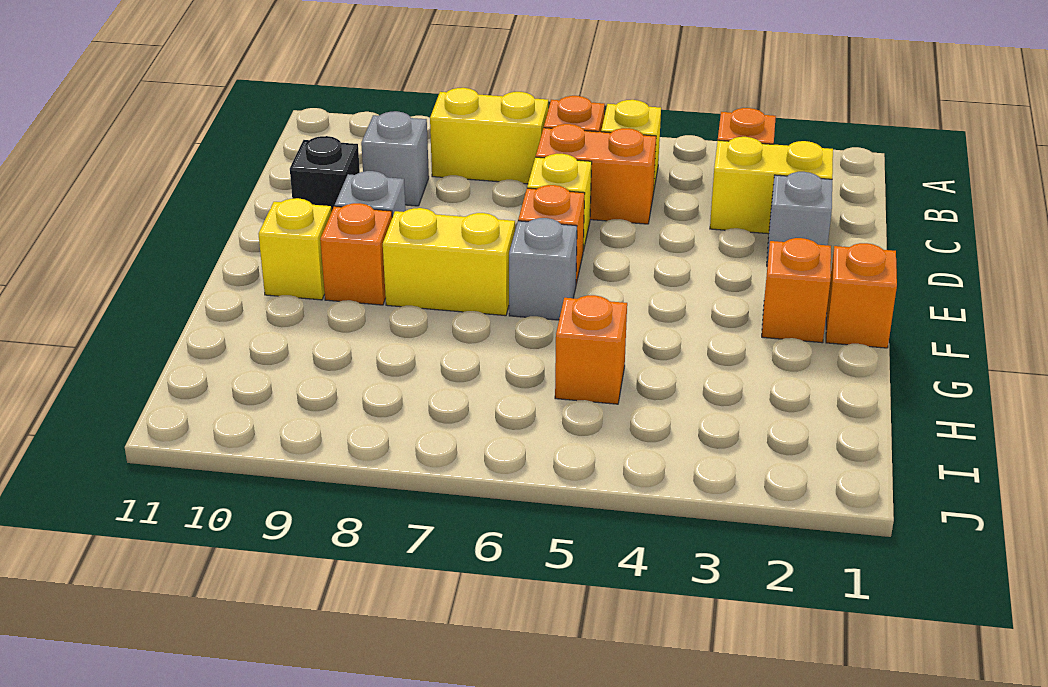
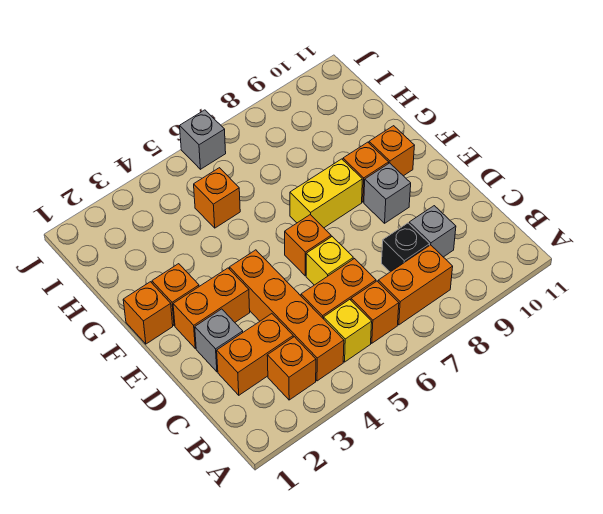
none -> orange 1x4 brick [230,250,344,381]
yellow 1x2 brick [430,88,548,184] -> orange 1x2 brick [378,245,453,325]
yellow 1x2 brick [710,137,833,234] -> orange 1x2 brick [217,314,293,395]
black 1x1 brick [290,136,360,211] -> black 1x1 brick moved to [382,223,430,272]
none -> orange 1x2 brick [173,268,250,348]
grey 1x1 brick [509,218,577,320] -> grey 1x1 brick moved to [180,110,226,169]
yellow 1x1 brick [258,198,332,300] -> orange 1x1 brick [369,126,415,176]

